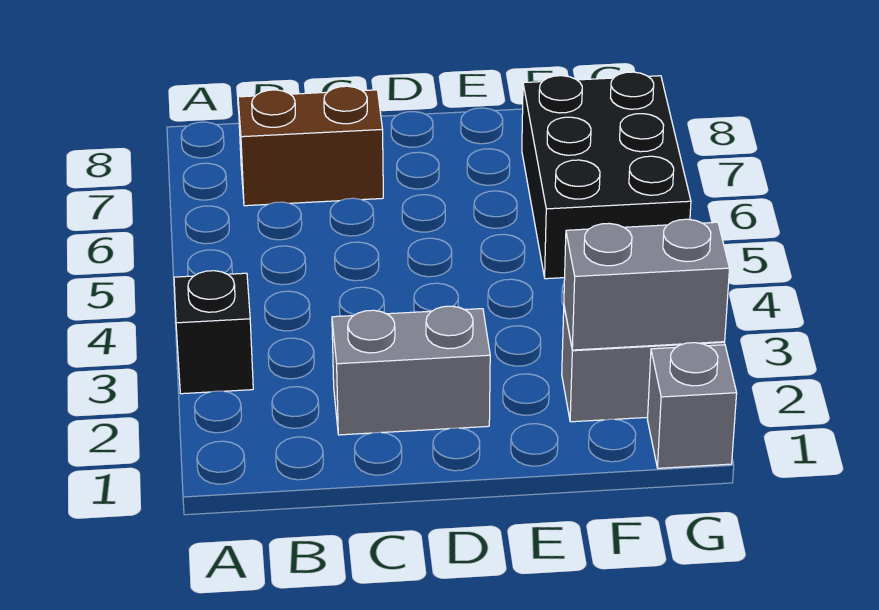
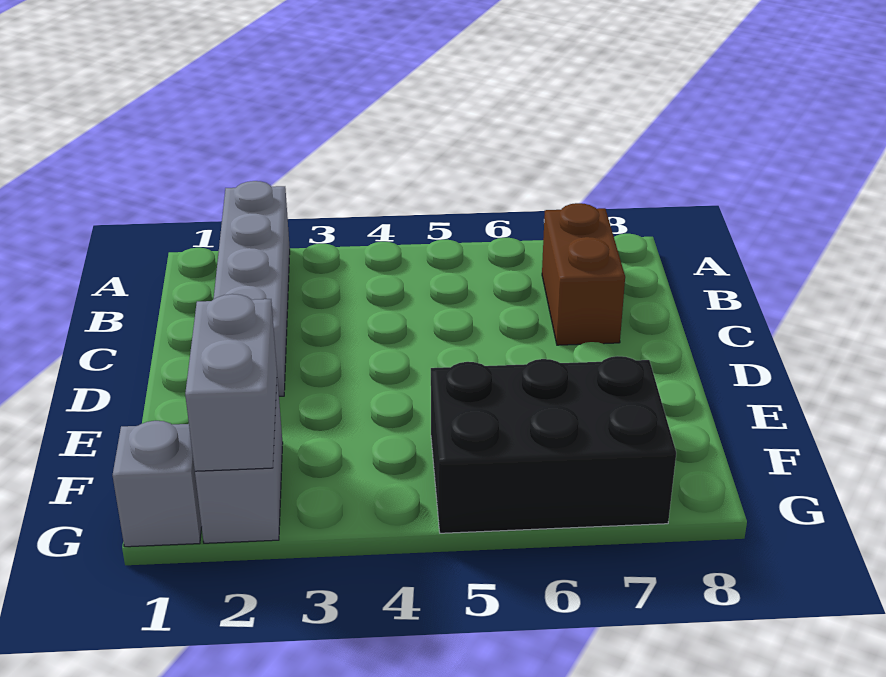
black 1x1 brick [174,271,253,394] -> none
grey 1x2 brick [332,306,490,435] -> grey 1x4 brick [214,181,290,396]

